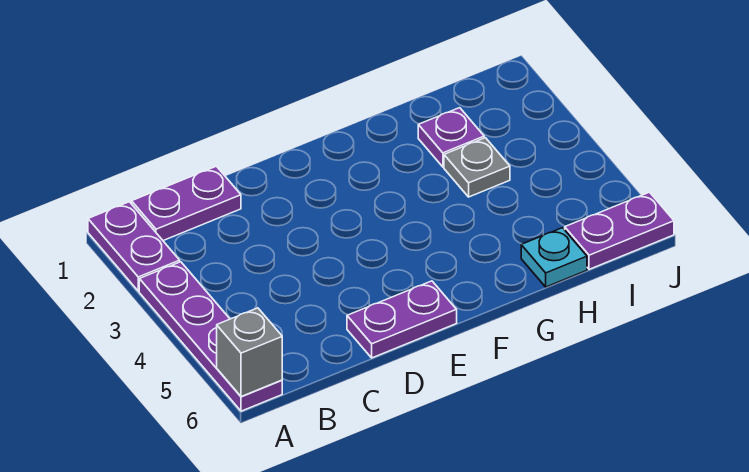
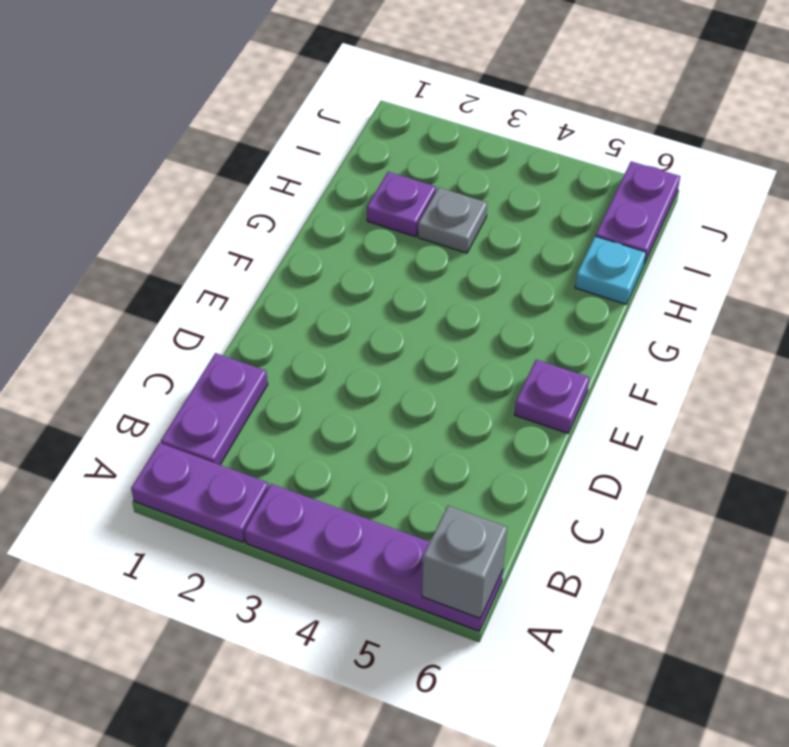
purple 1x2 plate [347,281,457,358] -> purple 1x1 plate [515,360,590,433]

